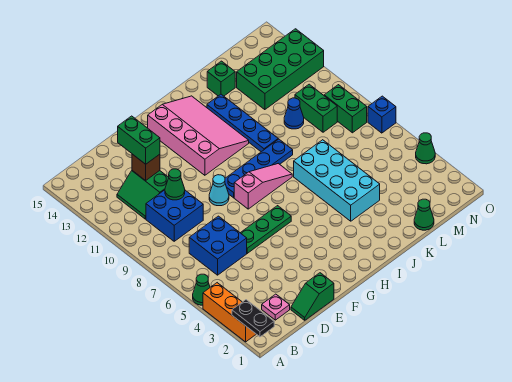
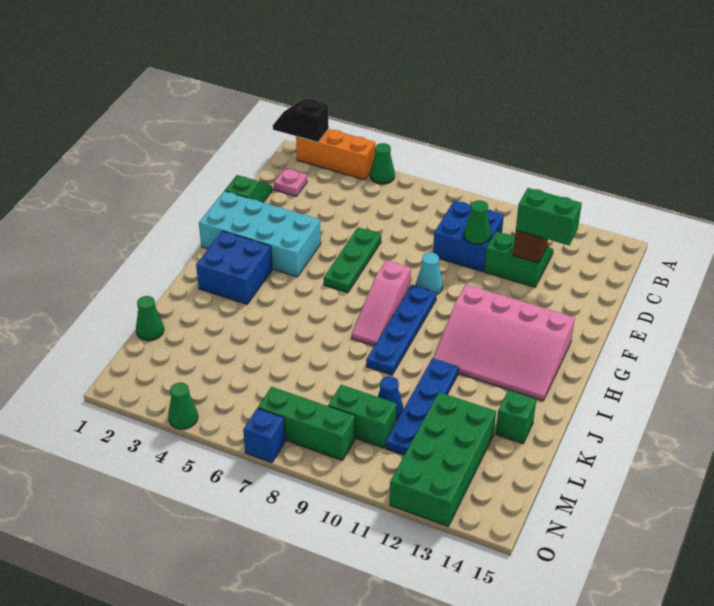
black 1x2 plate [232,300,274,337] -> black 1x2 slope [273,98,329,142]
blue 2x2 brick [189,216,247,275] -> blue 2x2 brick moved to [196,231,272,304]
cyan 2x4 brick [294,140,380,221] -> cyan 2x4 brick moved to [199,191,321,277]
blue 1x4 plate [207,94,278,152] -> blue 1x4 plate turned to [386,358,459,455]
green 1x2 brick [324,85,367,133] -> green 1x3 brick [258,387,355,460]

